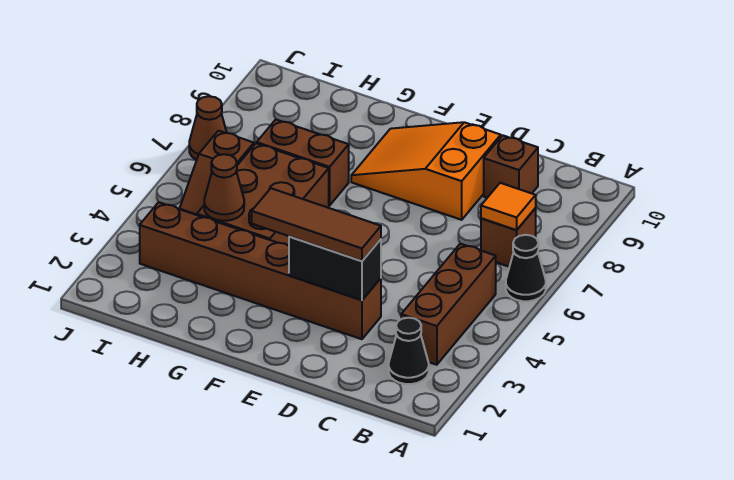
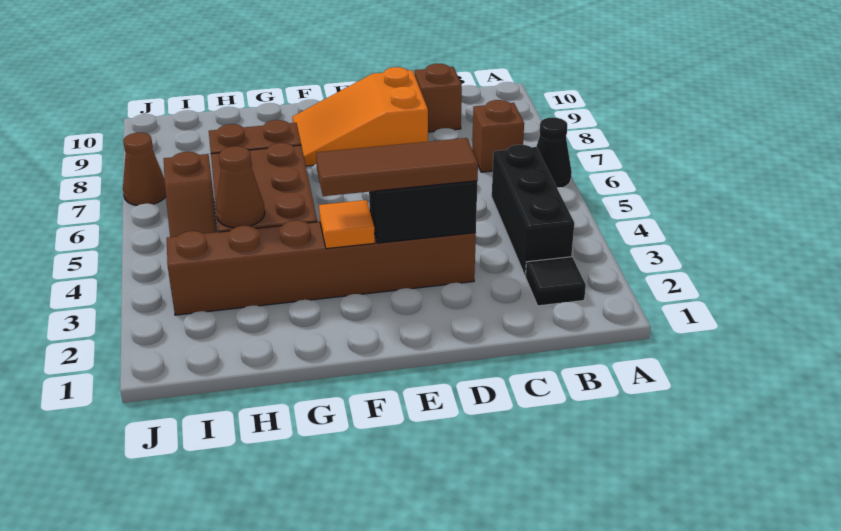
black 1x1 cone [389,318,429,384] -> black 1x1 tile [525,257,586,306]
brown 1x3 brick [401,244,496,365] -> black 1x3 brick [492,145,574,276]
orange 1x1 tile [481,183,536,230] -> orange 1x1 tile moved to [319,200,375,249]

